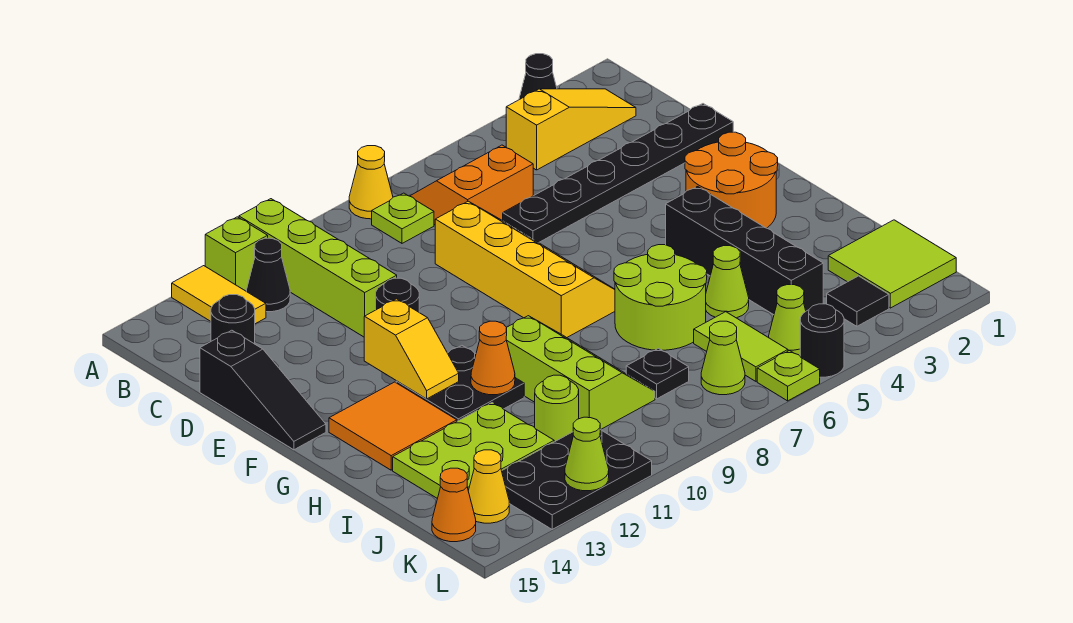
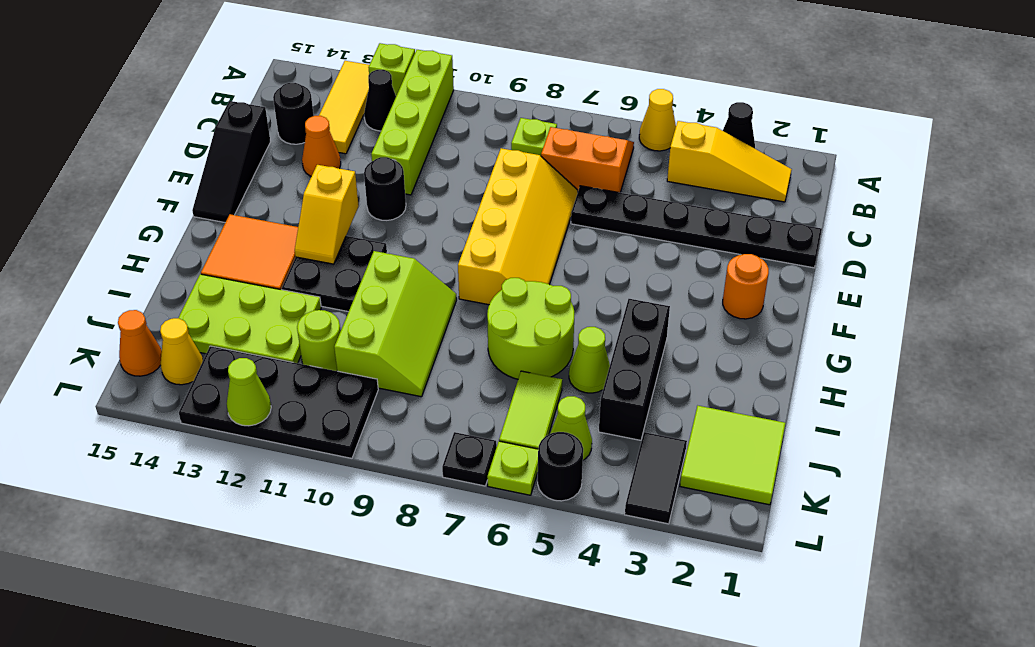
yellow 1x1 cone [349,146,393,219] -> yellow 1x1 cone moved to [639,89,676,151]
yellow 1x2 tile [172,266,266,324] -> yellow 1x3 tile [319,61,369,154]
orange 2x2 round brick [685,132,778,228] -> orange 1x1 round brick [723,254,769,319]
black 1x4 brick [666,187,823,315] -> black 1x3 brick [599,299,670,440]
orange 1x1 cone [471,321,515,395] -> orange 1x1 cone moved to [302,116,341,176]
black 1x1 plate [626,349,689,399] -> black 1x1 plate moved to [442,432,497,486]
black 1x1 tile [827,276,889,326] -> black 1x2 tile [625,432,687,524]
lime 1x1 cone [701,321,745,395] -> none
black 2x3 plate [502,429,652,529] -> black 2x4 plate [179,346,378,458]

